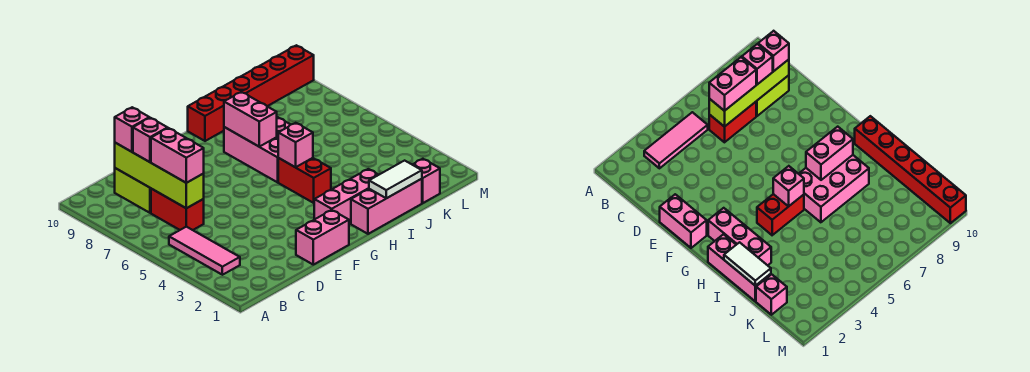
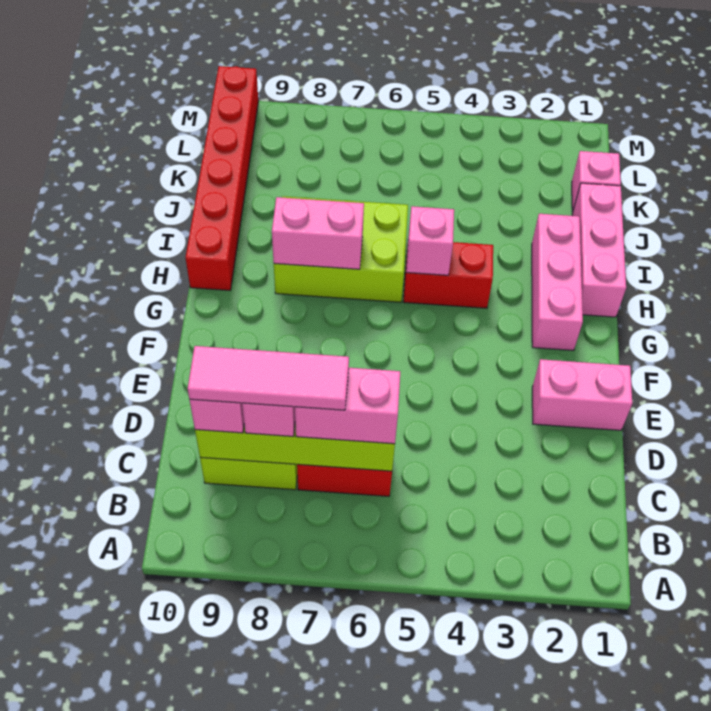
pink 1x3 tile [169,227,240,275] -> pink 1x3 tile moved to [188,346,349,410]
pink 1x2 brick [296,210,349,265] -> pink 1x2 brick turned to [532,359,632,430]
pink 2x3 brick [224,117,291,182] -> lime 2x3 brick [274,196,408,302]
white 1x2 tile [369,161,422,198] -> none

